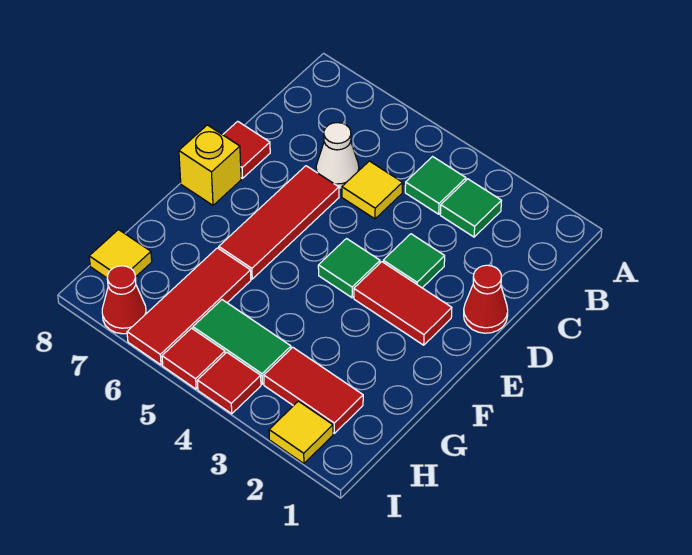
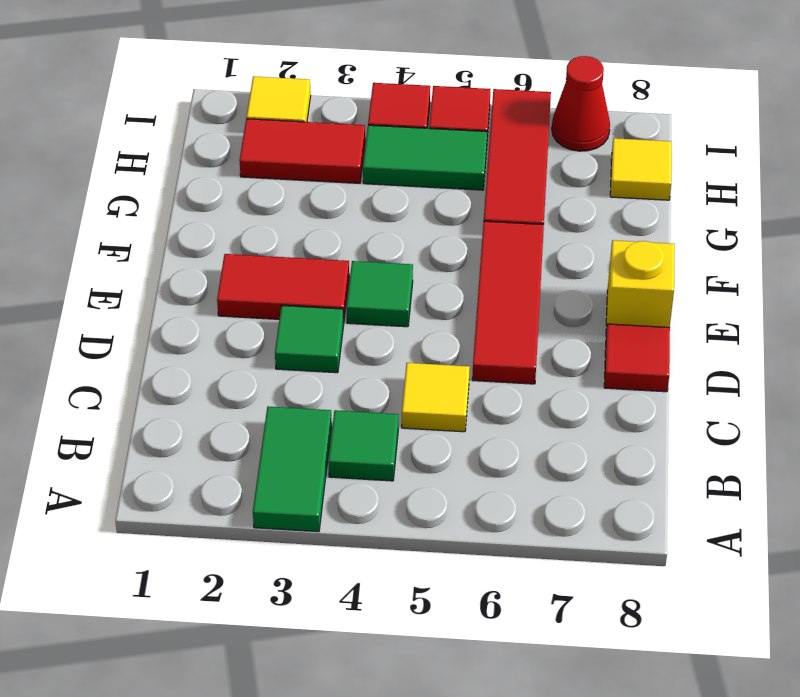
green 1x1 tile [440,179,501,237] -> green 1x2 tile [253,406,332,532]
white 1x1 cone [316,123,359,189] -> none
red 1x1 cone [464,265,508,333] -> none

